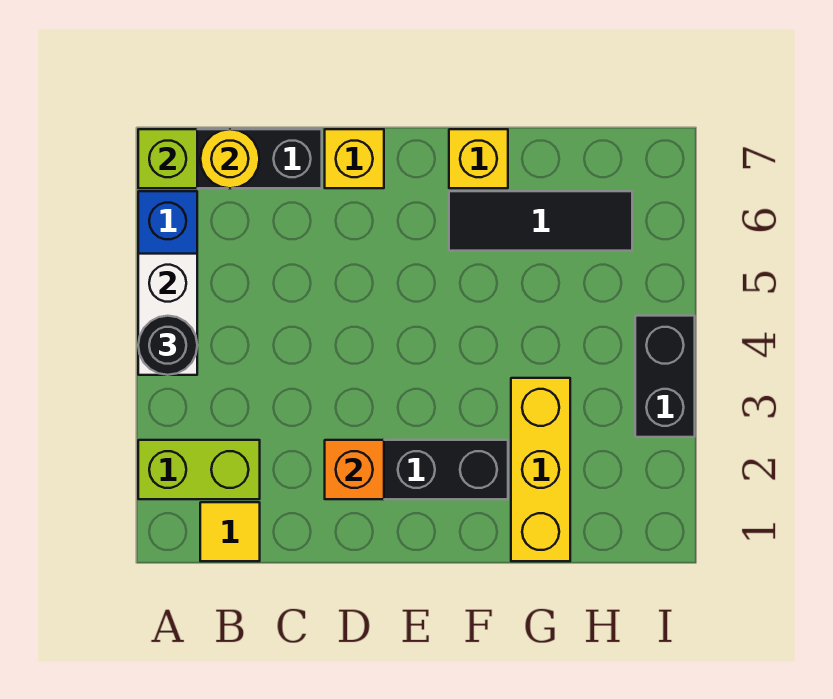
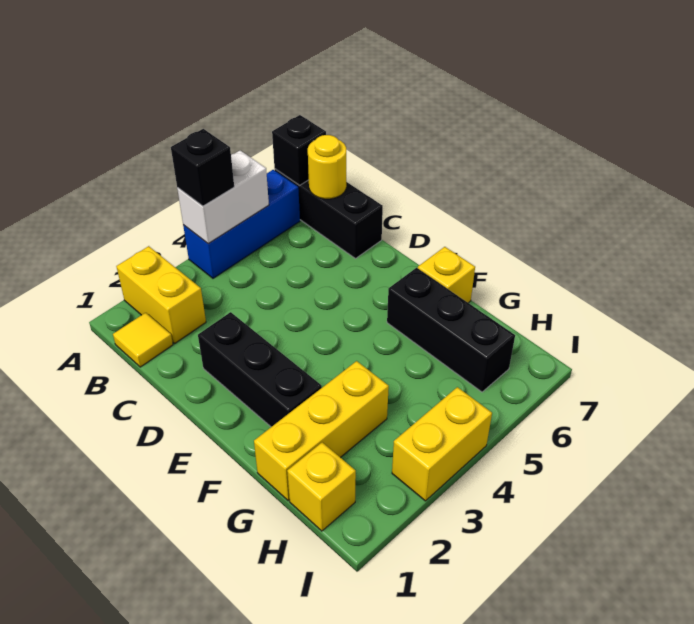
lime 1x2 brick [138,440,260,499] -> yellow 1x2 brick [116,246,206,343]
black 1x1 round brick [138,316,197,375] -> black 1x1 brick [171,129,234,206]
lime 1x1 brick [138,129,197,188] -> black 1x1 brick [272,115,326,185]
orange 1x1 brick [325,440,384,499] -> none
yellow 1x1 brick [325,129,384,188] -> yellow 1x1 brick moved to [287,442,356,531]
black 1x3 tile [449,191,632,251] -> black 1x3 brick [387,268,515,392]
black 1x2 brick [635,316,695,437] -> yellow 1x2 brick [392,387,492,501]

